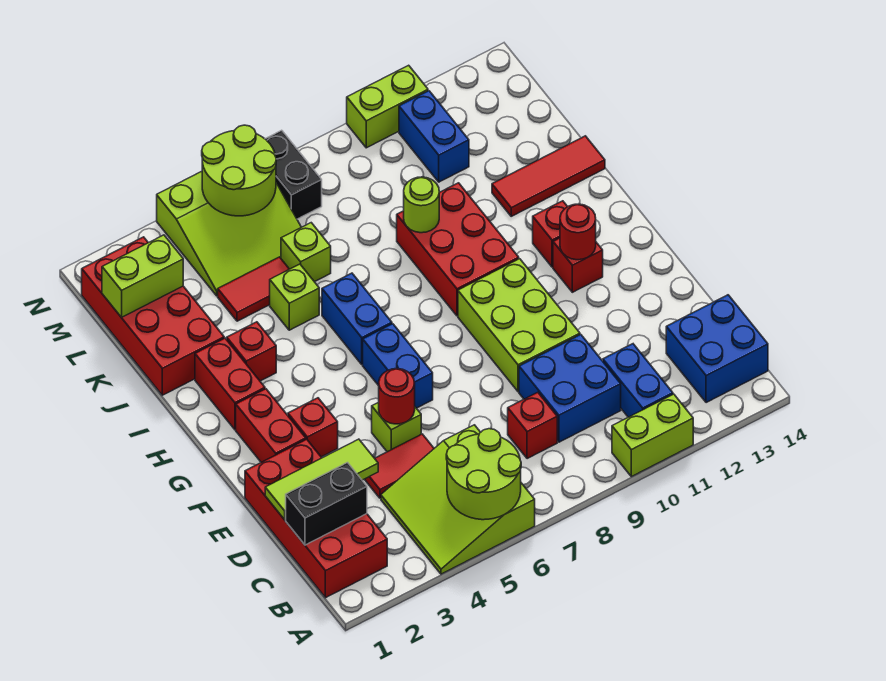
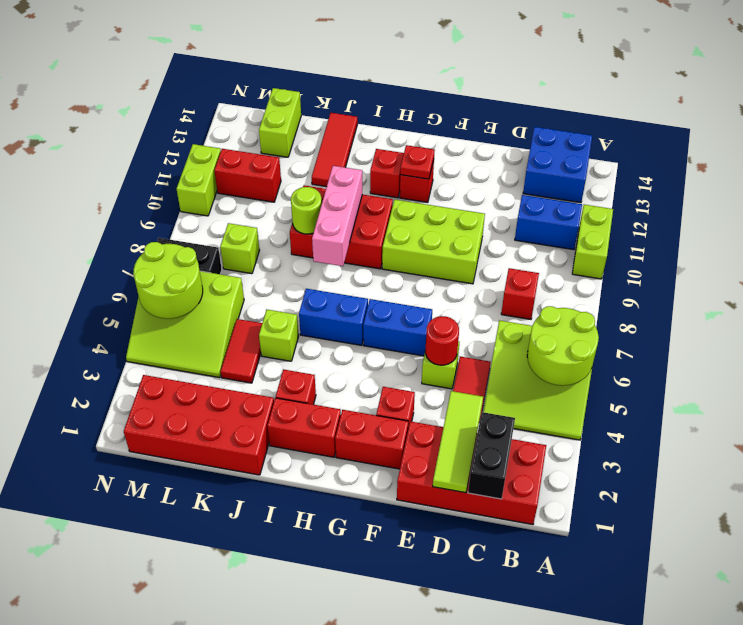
blue 2x2 brick [519,335,621,442] -> none
red 1x1 round brick [560,204,596,260] -> red 1x1 plate [400,145,435,179]
none -> pink 1x3 brick [312,166,362,266]
lime 1x1 brick [281,223,331,282] -> lime 1x1 brick moved to [220,223,260,274]
lime 1x2 brick [102,235,183,318] -> lime 1x2 brick moved to [259,88,301,157]
lime 3x3 slope [157,171,301,296] -> lime 3x3 slope turned to [126,271,244,378]
blue 1x2 brick [399,91,469,182] -> red 1x2 brick [214,149,281,202]

